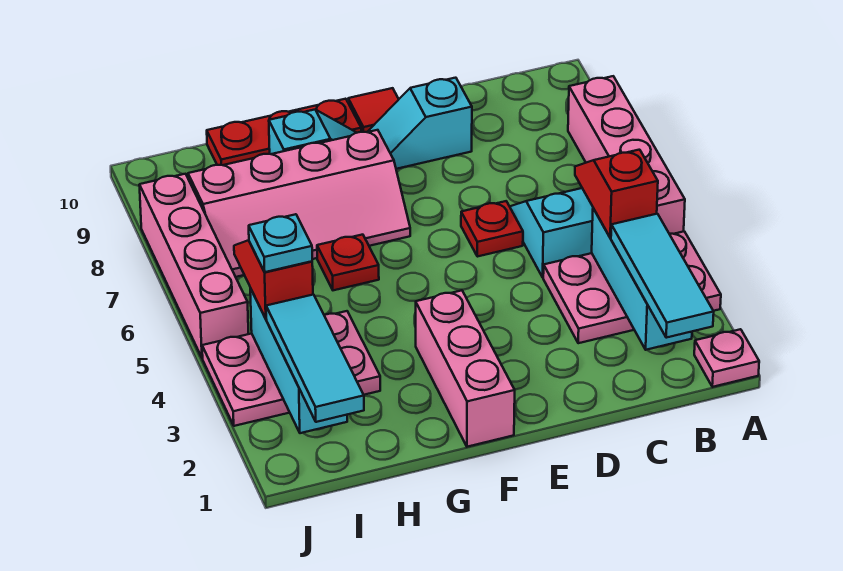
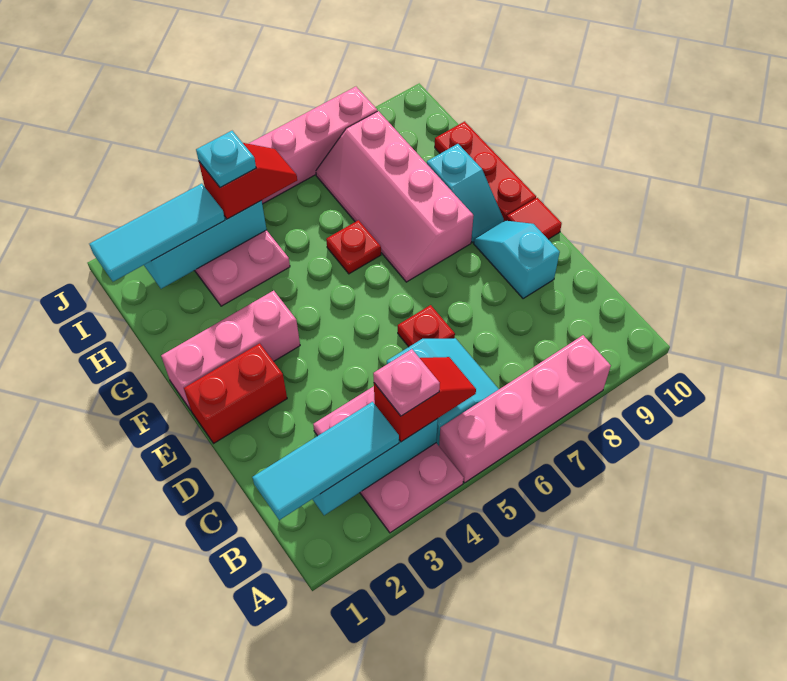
pink 1x1 plate [694,329,759,387] -> pink 1x1 plate moved to [373,349,440,416]
none -> red 1x2 brick [184,343,287,443]

